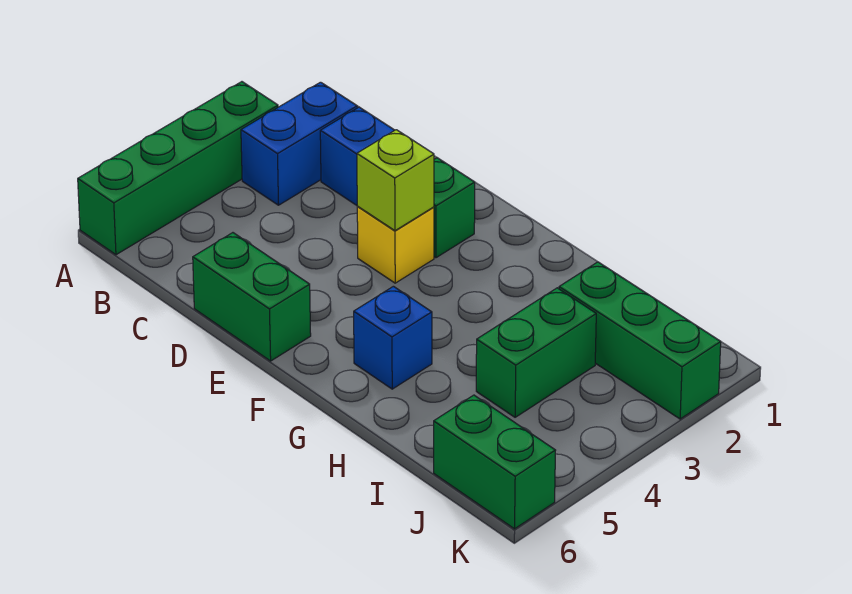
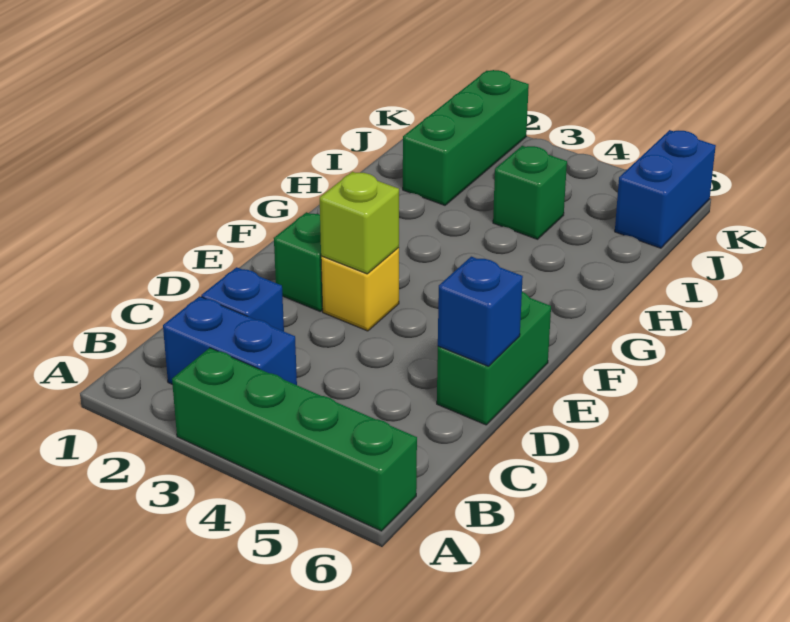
blue 1x1 brick [354,286,432,389] -> blue 1x1 brick moved to [438,257,523,366]
green 1x2 brick [476,288,596,417] -> green 1x1 brick [493,146,567,239]
green 1x2 brick [434,395,556,529] -> blue 1x2 brick [615,130,716,248]

